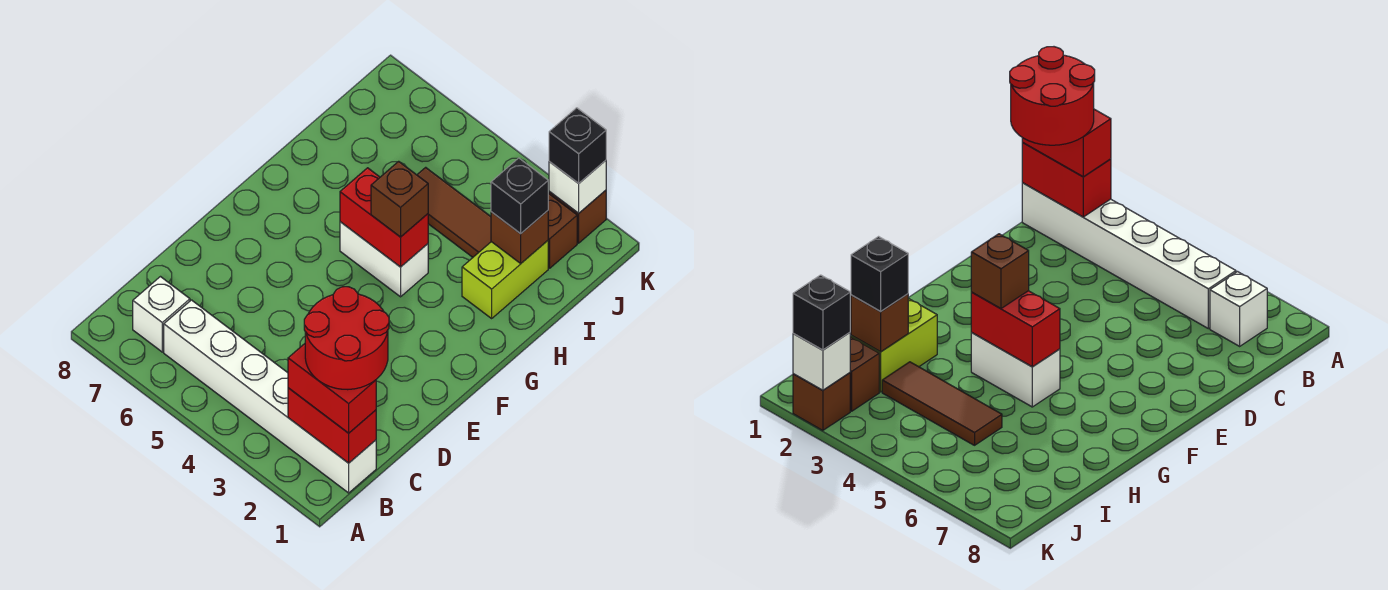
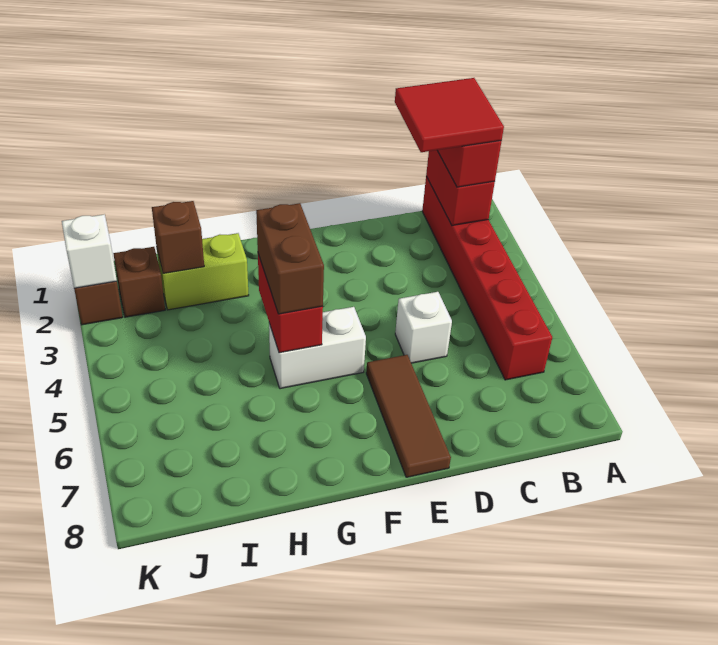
white 1x6 brick [164,300,376,493] -> red 1x6 brick [422,176,552,380]
red 2x2 round brick [304,287,389,390] -> red 2x2 tile [395,78,504,152]
white 1x1 brick [133,277,190,352] -> white 1x1 brick moved to [395,292,452,363]
white 1x2 brick [340,222,428,297] -> white 1x2 brick turned to [269,307,366,389]
brown 1x1 brick [371,161,428,237] -> brown 1x2 brick [256,203,324,314]
black 1x1 brick [491,158,548,234] -> none
brown 1x3 tile [417,167,491,257] -> brown 1x3 tile moved to [366,355,451,477]
black 1x1 brick [549,108,606,183] -> none

